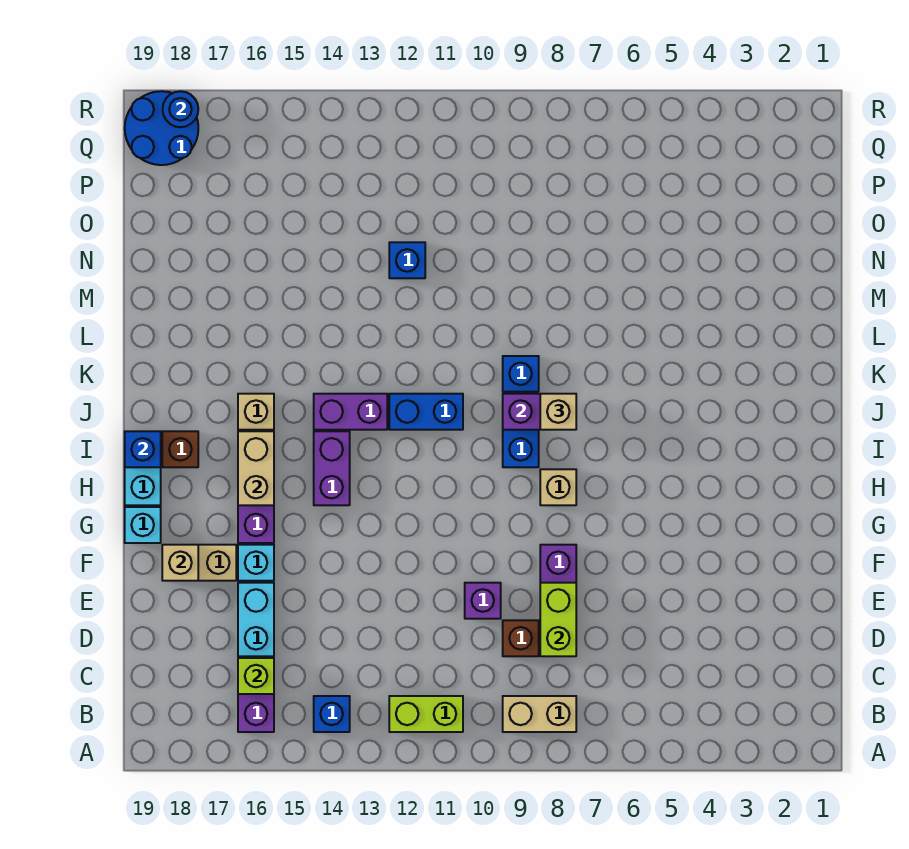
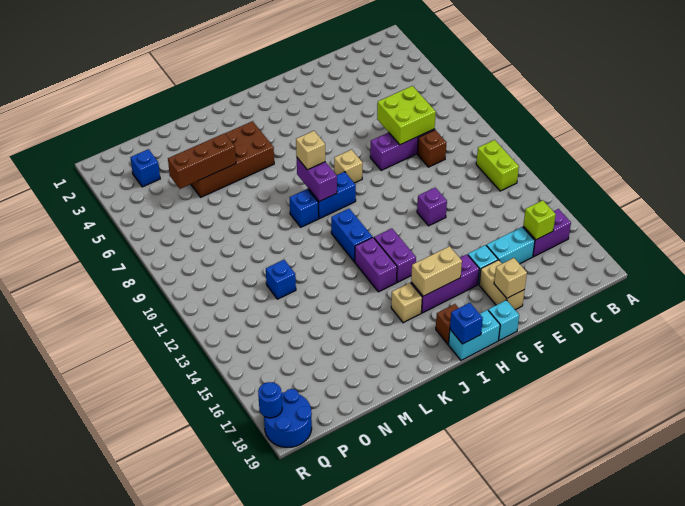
tan 1x2 brick [503,696,576,732] -> none
blue 1x1 brick [314,696,350,732] -> blue 1x1 brick moved to [130,149,160,187]
lime 1x2 brick [540,583,576,656] -> lime 2x2 brick [377,86,436,145]
purple 1x1 brick [465,583,501,619] -> purple 1x1 brick moved to [417,188,447,226]
purple 1x2 brick [314,431,350,505] -> purple 1x2 brick turned to [374,228,416,282]
none -> brown 2x4 brick [191,121,274,197]
none -> brown 1x3 brick [168,133,236,189]

